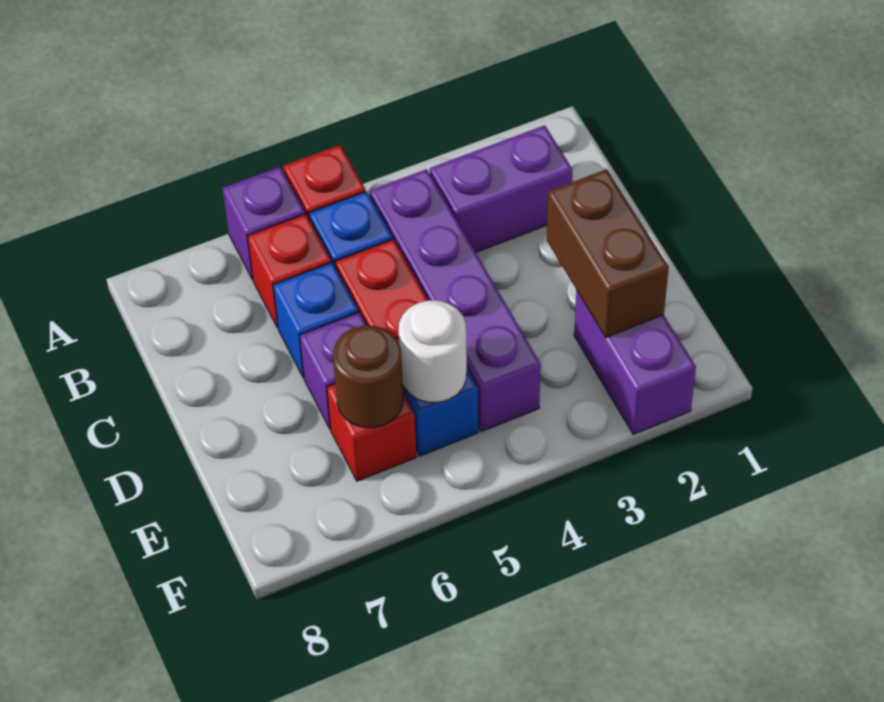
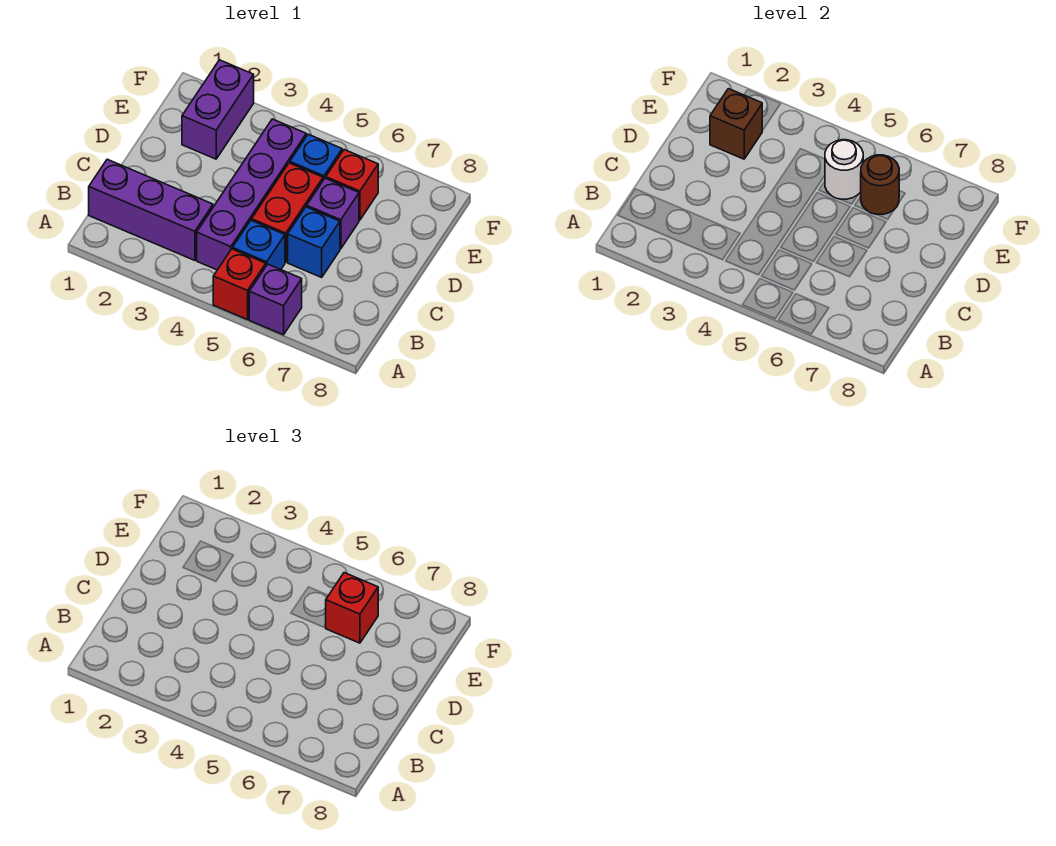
purple 1x2 brick [430,125,572,252] -> purple 1x3 brick [89,159,213,260]
red 1x1 brick [248,214,331,328] -> red 1x1 brick moved to [326,573,378,643]
brown 1x2 brick [547,169,669,337] -> brown 1x1 brick [710,89,762,159]

